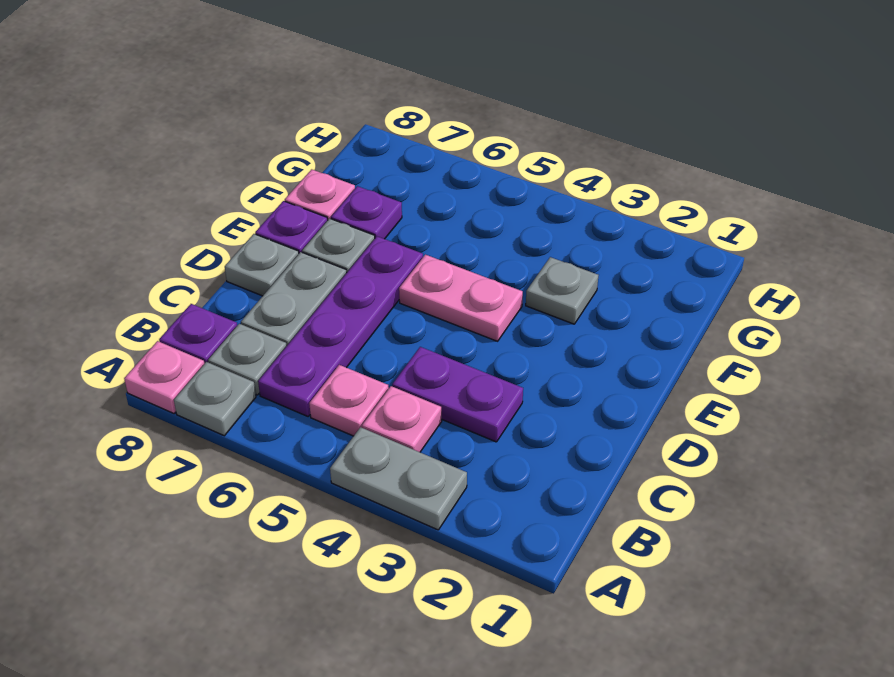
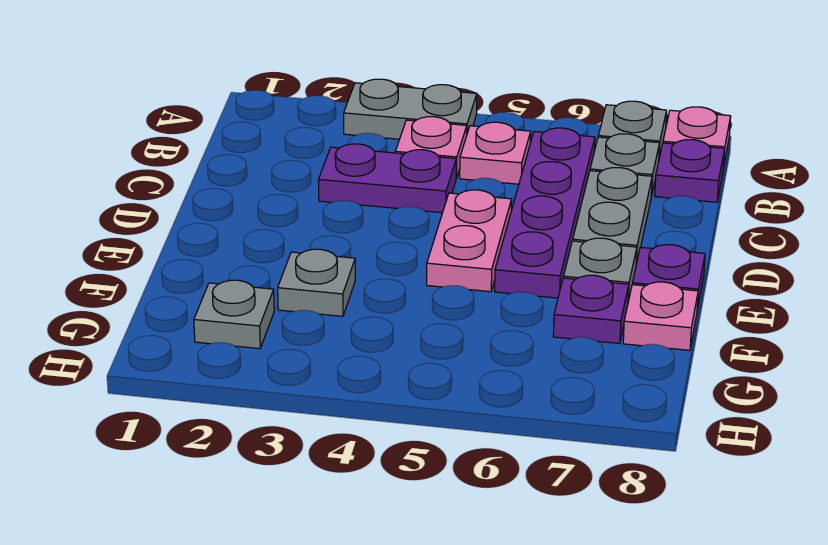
grey 1x1 plate [225,234,299,296] -> grey 1x1 plate moved to [194,280,274,349]
pink 1x2 plate [399,255,523,341] -> pink 1x2 plate turned to [427,190,512,292]

